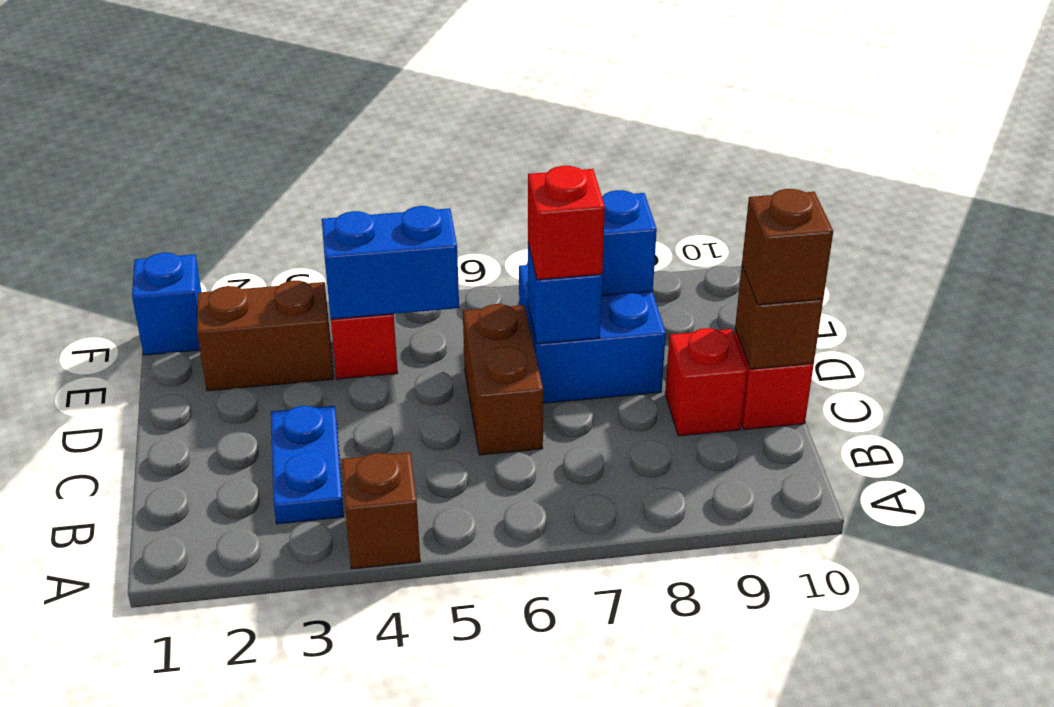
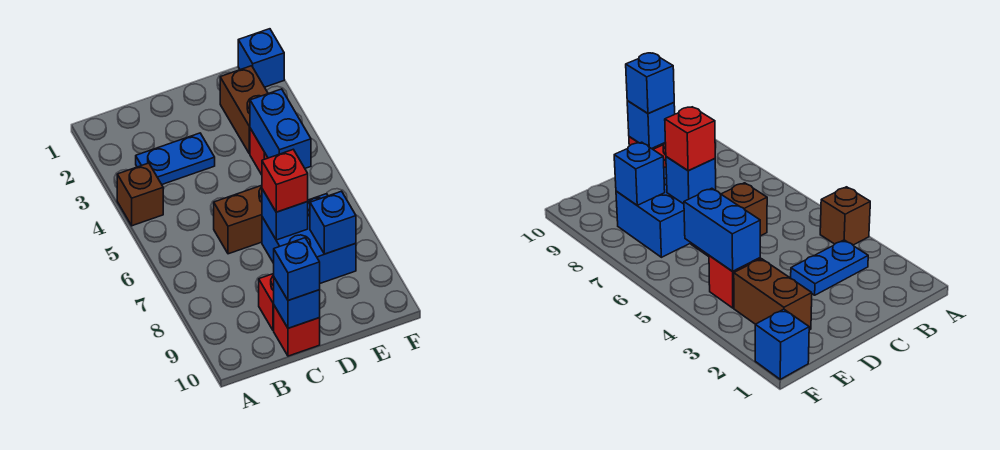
brown 1x1 brick [735,267,823,369] -> blue 1x1 brick [274,278,320,328]
brown 1x1 brick [742,189,833,305] -> blue 1x1 brick [274,238,320,300]

